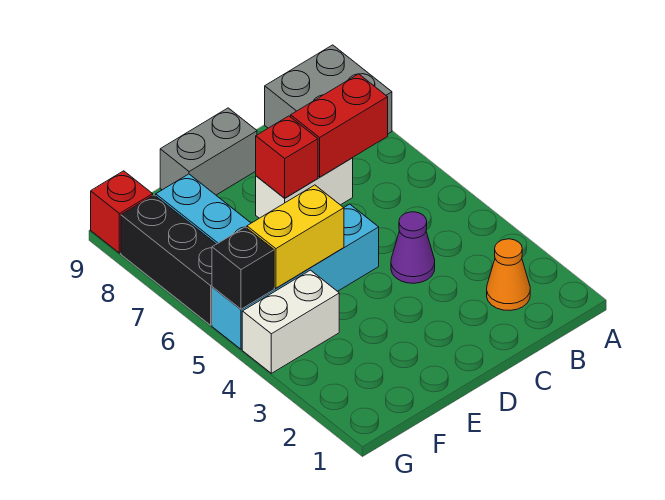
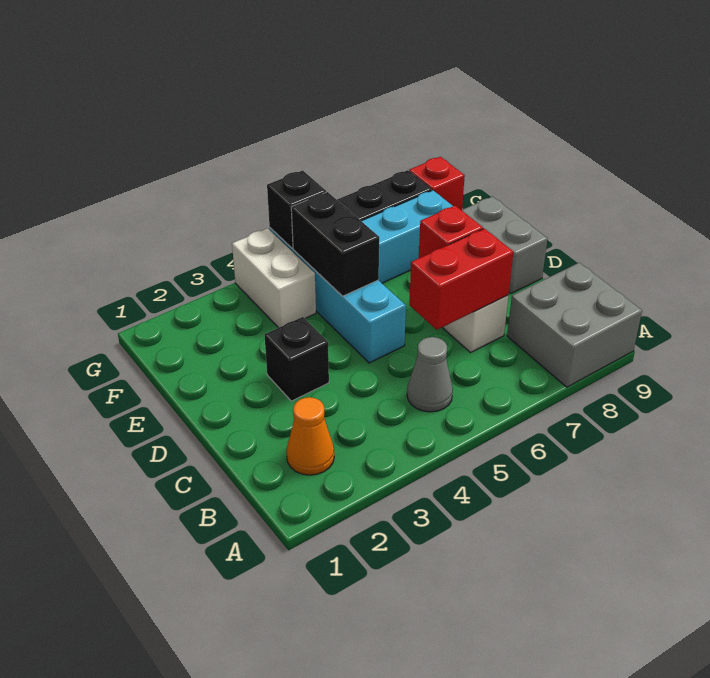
none -> grey 1x1 cone [407,337,453,412]
red 1x2 brick [291,74,388,177] -> red 1x2 brick turned to [409,229,513,330]
purple 1x1 cone [391,212,435,283] -> none
none -> black 1x1 brick [265,317,329,401]
yellow 1x2 brick [247,185,344,288] -> black 1x2 brick [291,192,379,296]

